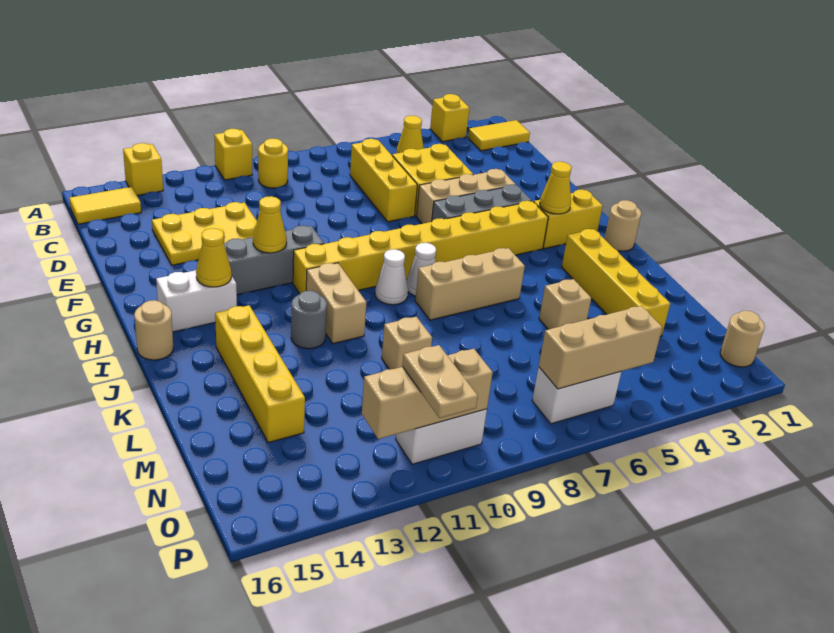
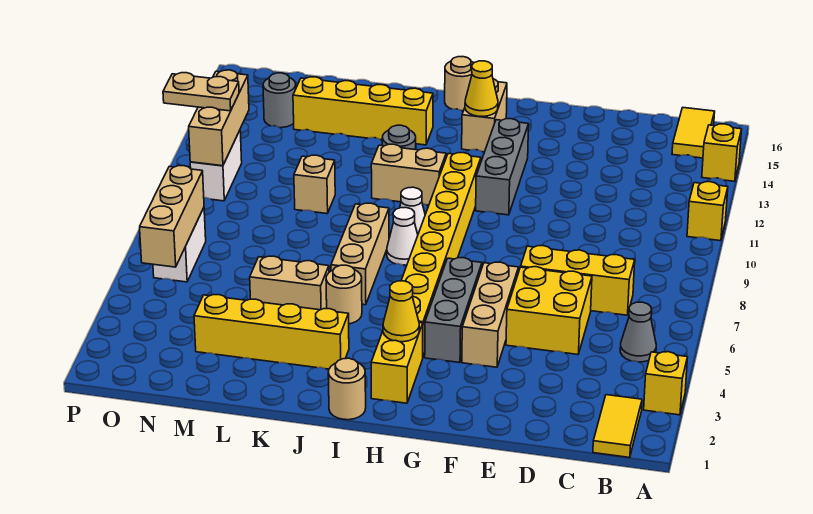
yellow 1x1 cone [396,116,424,153] -> grey 1x1 cone [620,302,656,362]
yellow 1x1 round brick [258,139,288,188] -> none
yellow 2x3 plate [152,202,257,265] -> none
yellow 1x1 cone [253,196,287,253] -> none
white 1x2 brick [156,270,237,332] -> tan 1x2 brick [462,79,507,152]
tan 1x1 brick [539,279,591,329] -> tan 1x2 brick [250,256,329,310]
none -> grey 1x1 round brick [263,73,296,128]
tan 1x1 round brick [720,311,765,367] -> tan 1x1 round brick moved to [326,265,362,324]

